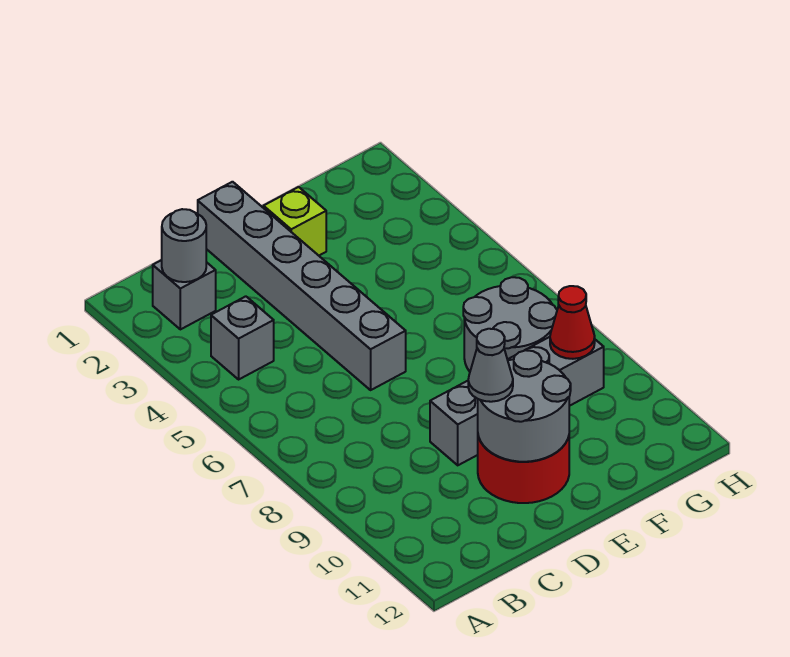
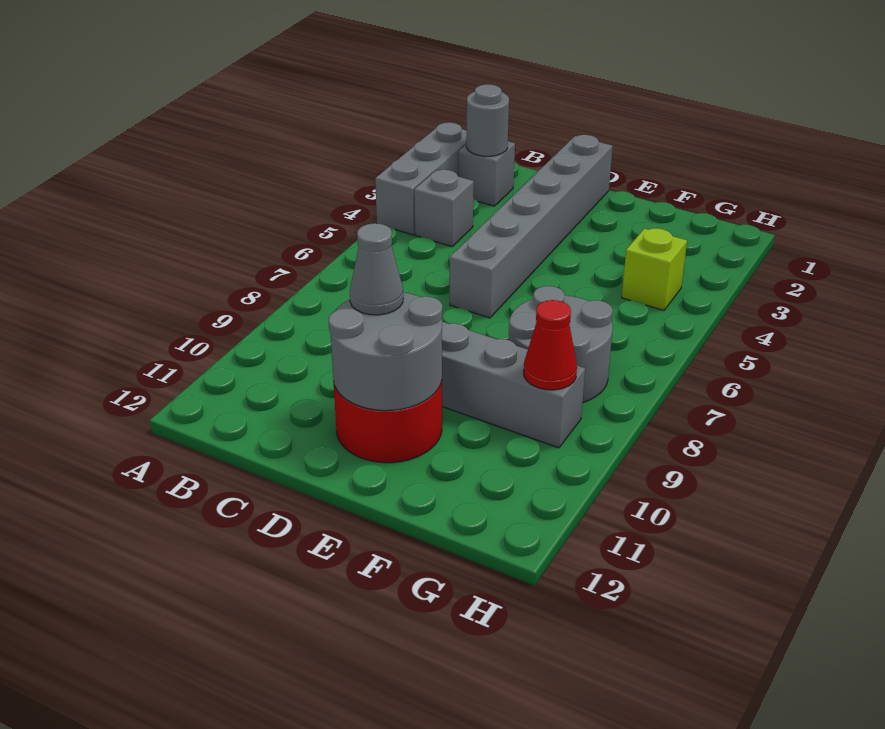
none -> grey 1x3 brick [375,122,467,235]
lime 1x1 brick [264,187,326,256] -> lime 1x1 brick moved to [622,228,687,310]

